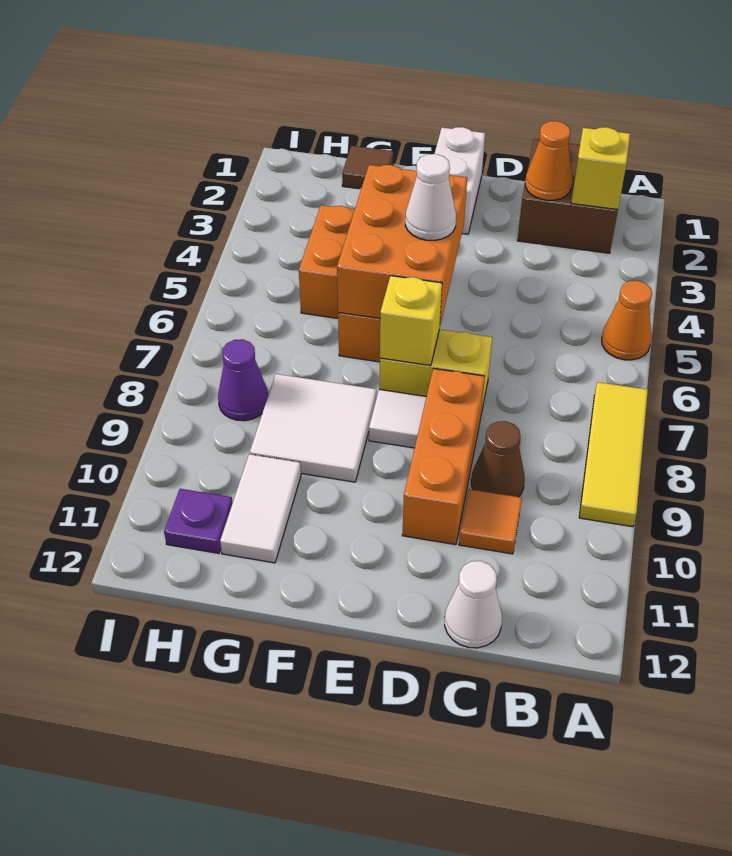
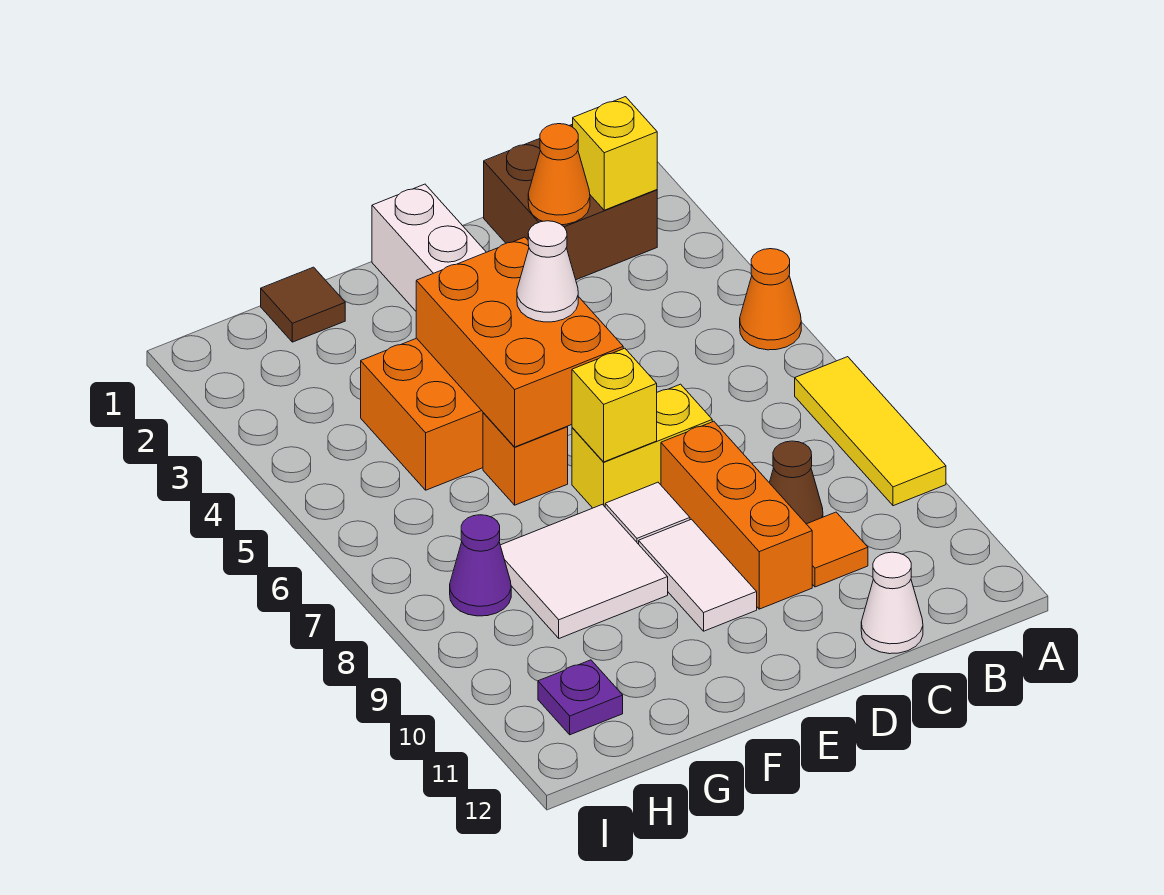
white 1x2 tile [220,454,301,563] -> white 1x2 tile moved to [639,519,757,631]

